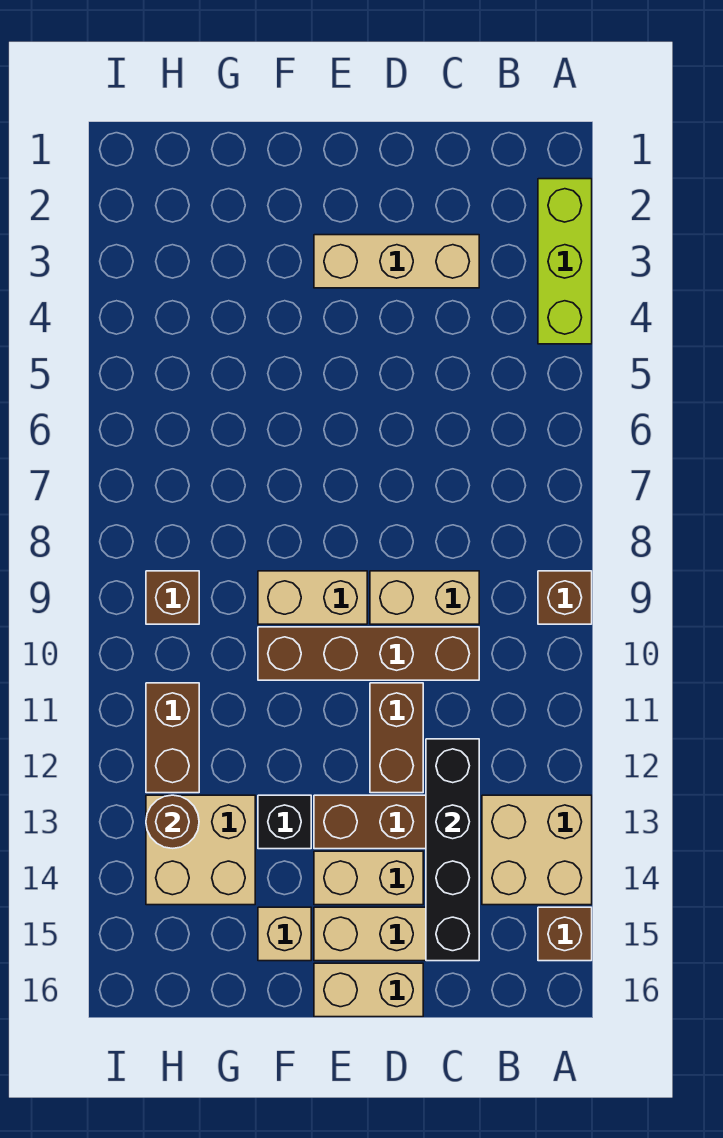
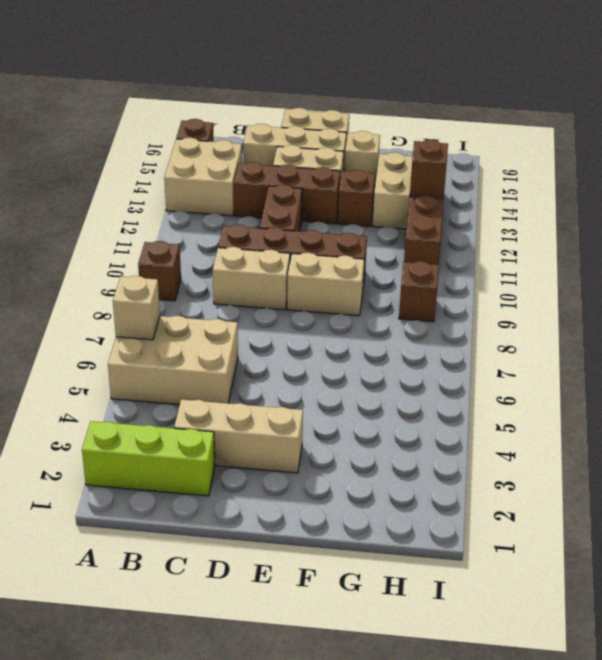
lime 1x3 brick [538,179,592,344] -> lime 1x3 brick turned to [82,421,215,496]
none -> tan 2x3 brick [108,316,238,405]
none -> tan 1x1 brick [113,276,160,340]
black 1x4 brick [426,739,479,961] -> none
black 1x1 brick [258,795,311,849] -> brown 1x1 brick [338,170,375,226]
brown 1x1 round brick [146,795,199,848] -> brown 1x1 brick [410,140,448,198]

